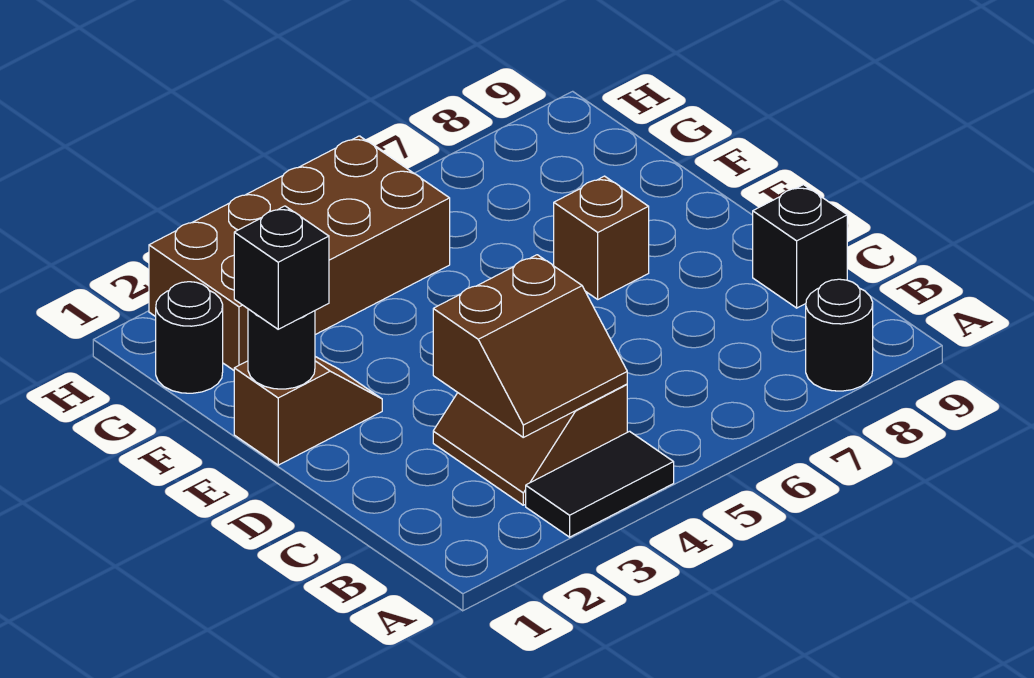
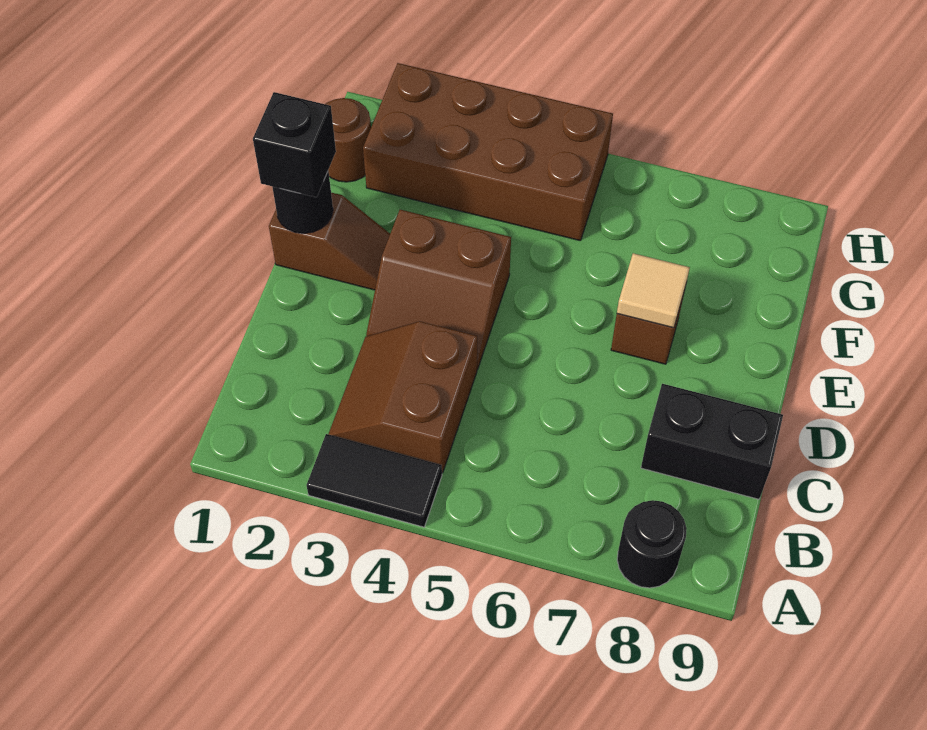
brown 2x2 slope [433,255,627,437] -> brown 2x2 slope moved to [366,210,511,369]
black 1x1 brick [753,185,847,308] -> black 1x2 brick [641,384,783,499]
none -> tan 1x1 tile [617,253,690,328]
black 1x1 round brick [156,282,223,393] -> brown 1x1 round brick [326,98,371,182]

